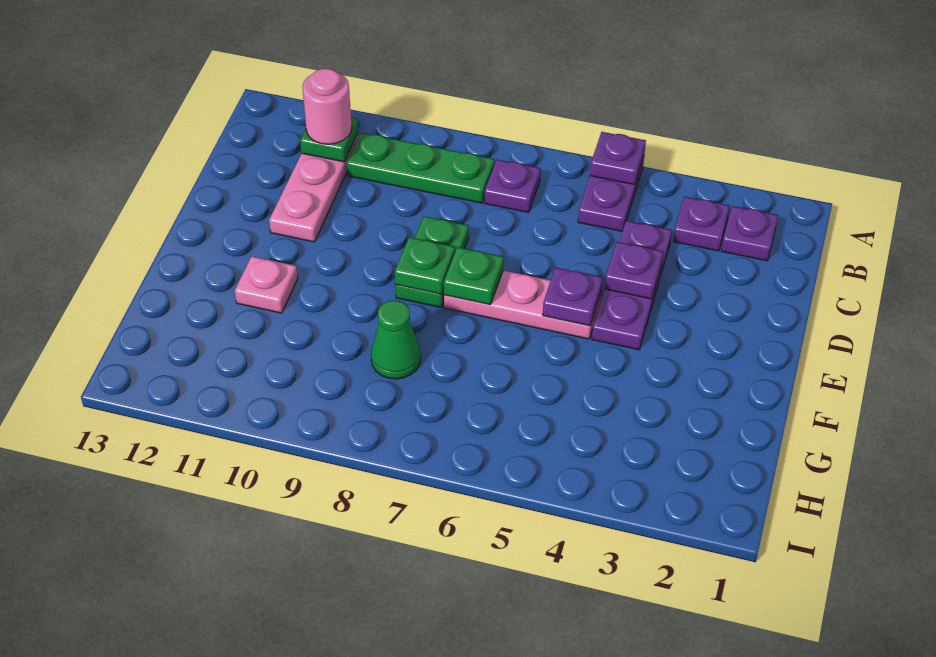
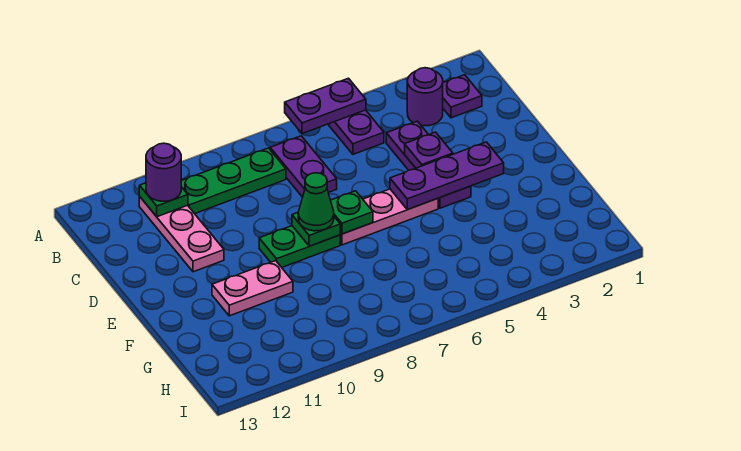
purple 1x1 plate [590,132,646,185] -> purple 1x2 plate [285,78,366,134]
purple 1x1 plate [673,197,729,251] -> purple 1x1 round brick [407,68,443,126]
purple 1x1 plate [485,160,541,212] -> purple 1x2 plate [270,136,337,197]
pink 1x1 round brick [302,69,352,144] -> purple 1x1 round brick [146,143,181,201]
green 1x2 plate [395,216,469,308] -> green 1x2 plate turned to [259,226,340,267]
purple 1x1 plate [543,268,603,326] -> purple 1x3 plate [390,142,504,210]
pink 1x1 plate [235,256,298,313] -> pink 1x2 plate [212,261,293,316]
green 1x1 cone [371,300,421,379] -> green 1x1 cone moved to [298,173,334,231]

